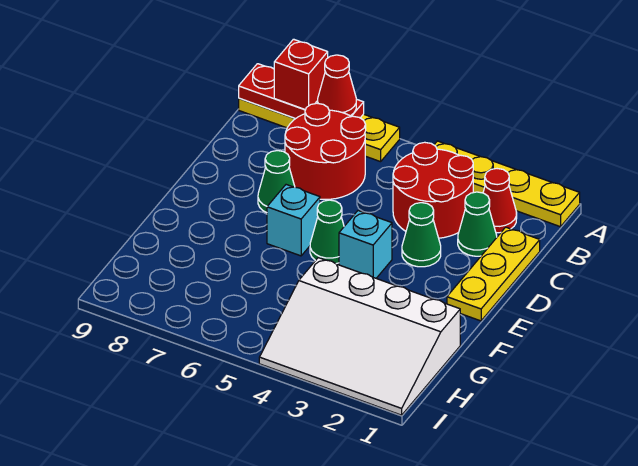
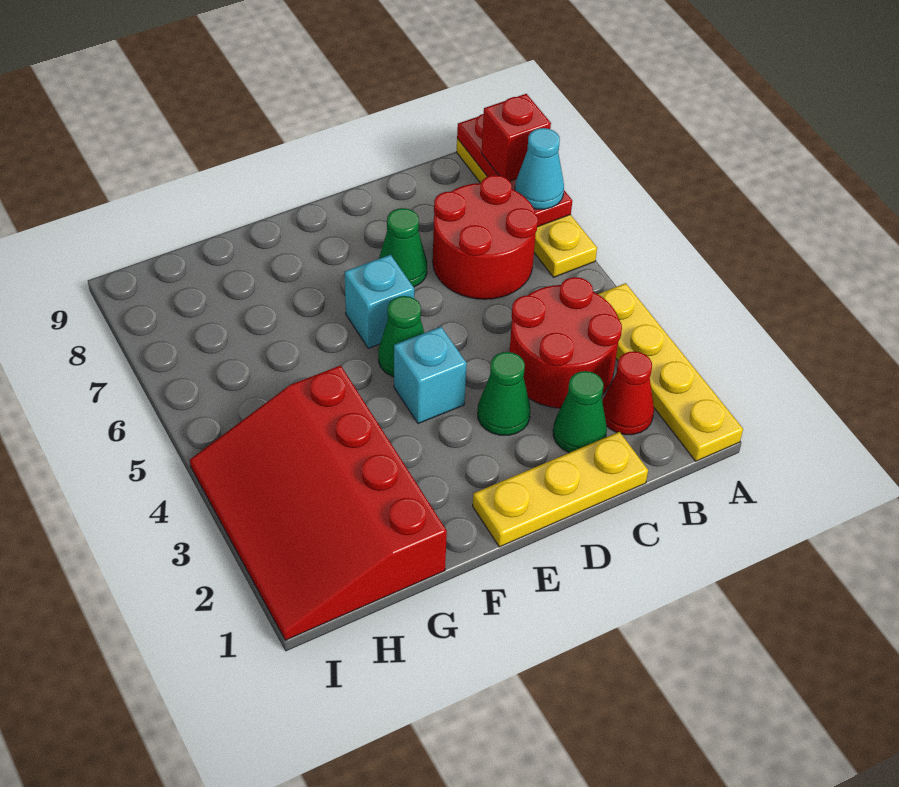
red 1x1 cone [318,55,356,116] -> cyan 1x1 cone [515,128,564,209]
white 3x4 slope [259,258,460,415] -> red 3x4 slope [190,365,447,640]

